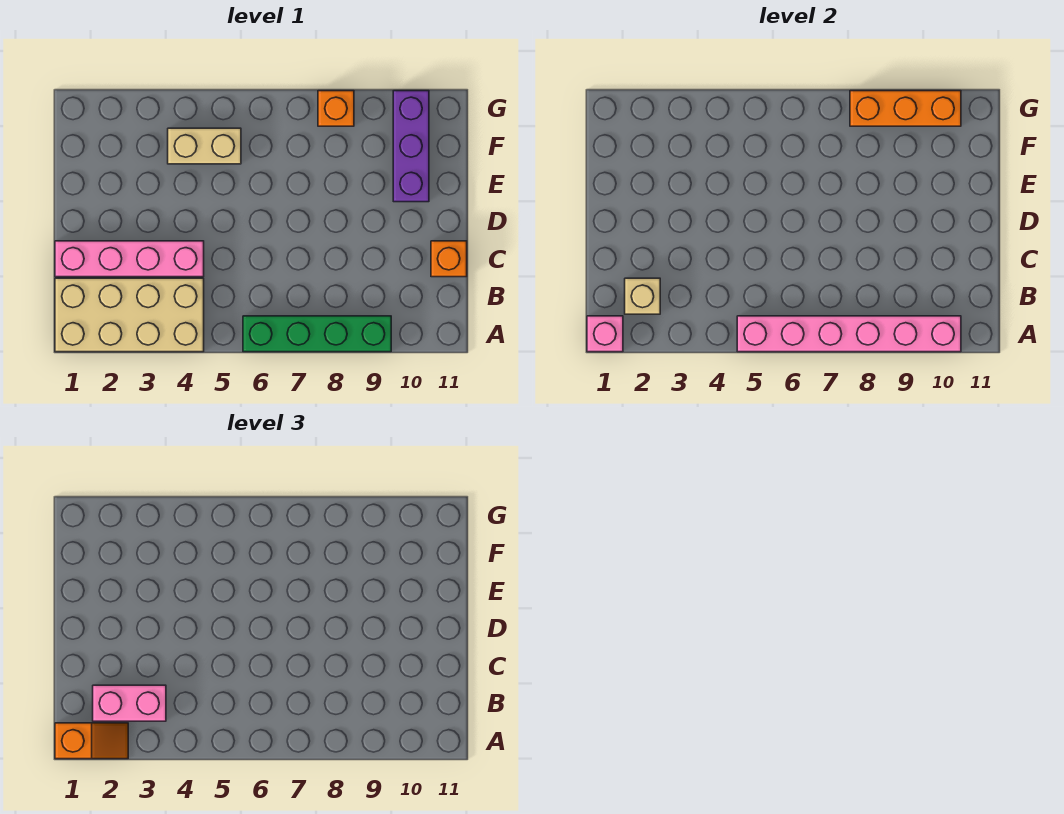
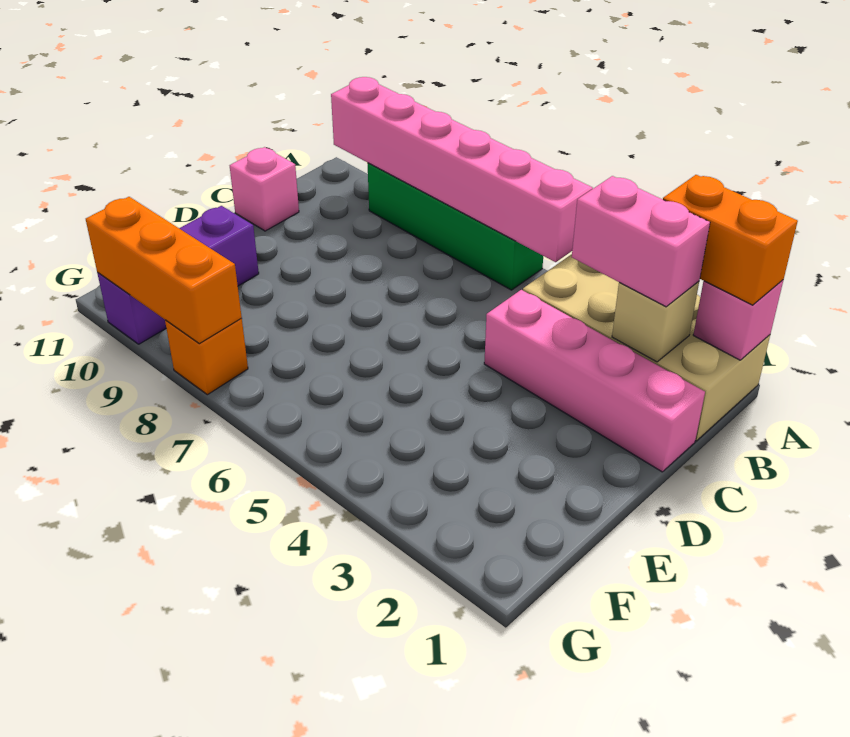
orange 1x2 slope [55,723,128,759] -> orange 1x2 brick [663,175,798,305]
orange 1x1 brick [431,241,467,277] -> pink 1x1 brick [230,147,299,231]
tan 1x2 brick [168,128,241,164] -> none

